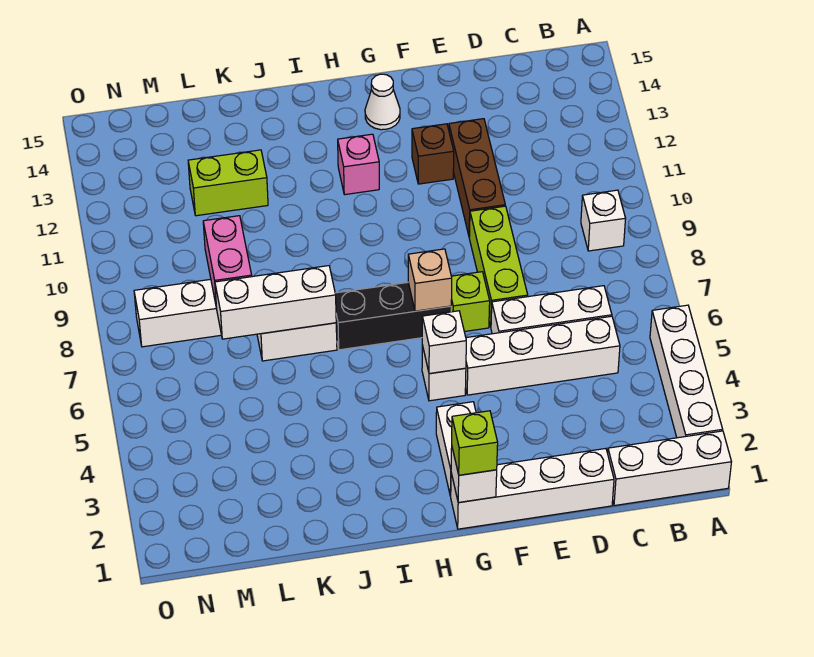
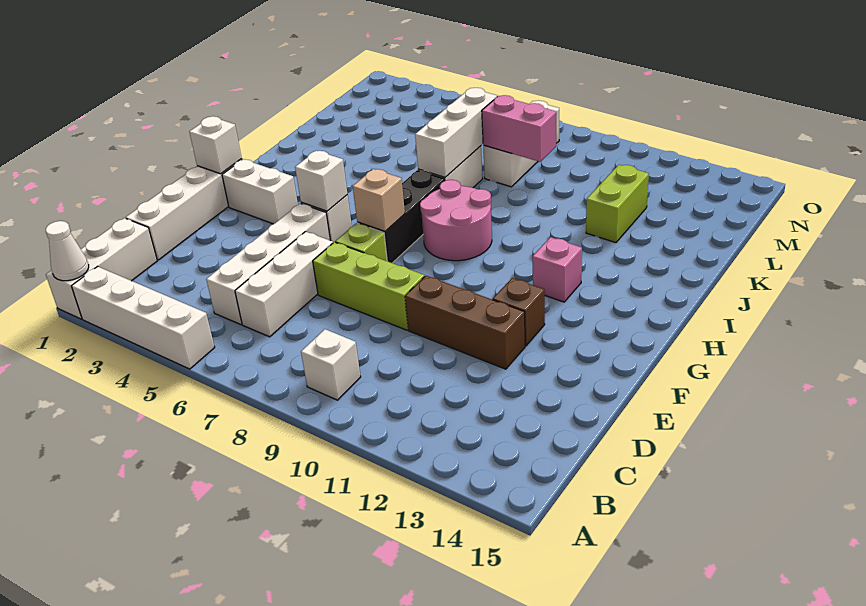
lime 1x1 brick [452,411,498,475] -> none
white 1x1 cone [365,74,400,130] -> white 1x1 cone moved to [46,221,89,281]
none -> pink 2x2 round brick [420,180,492,261]

